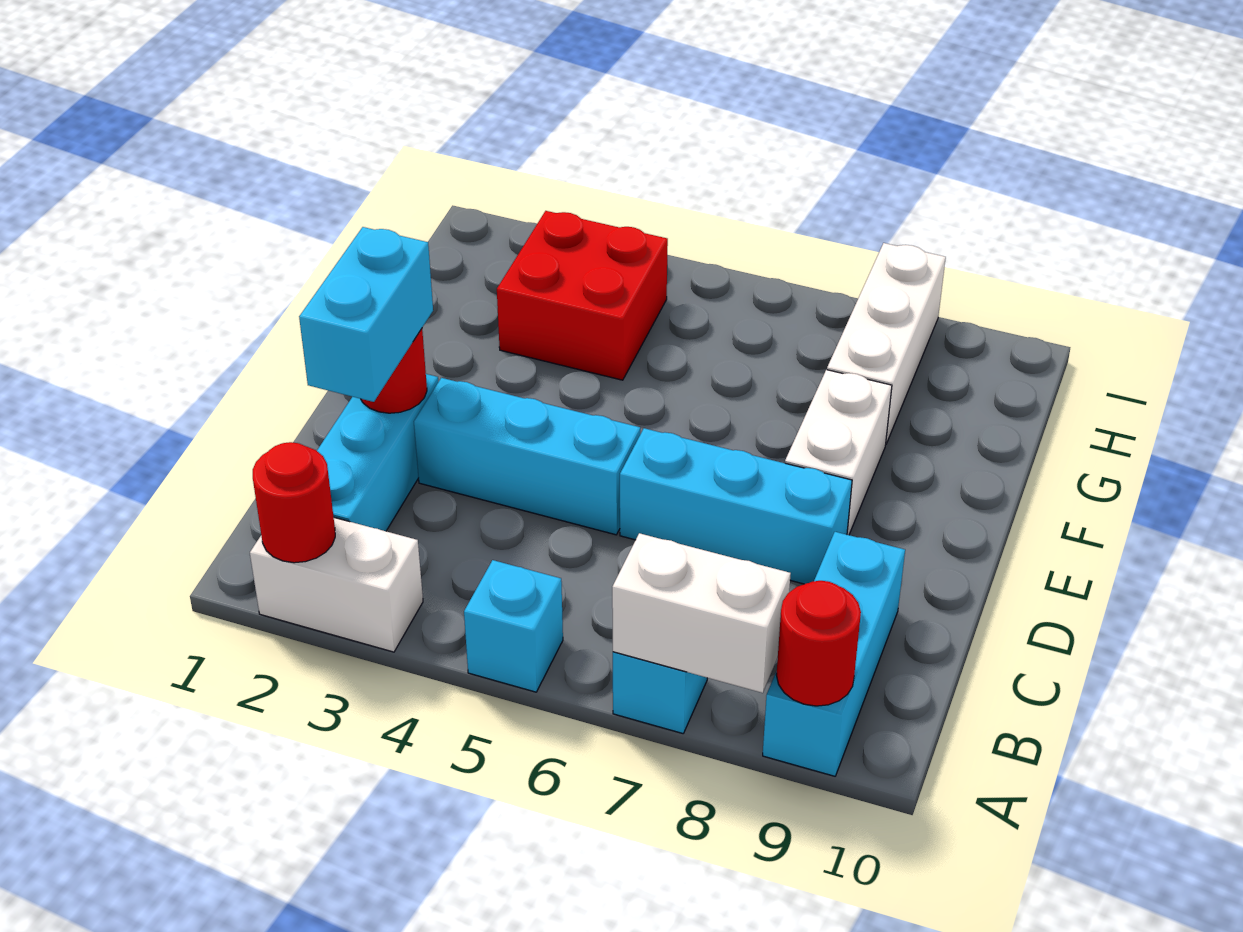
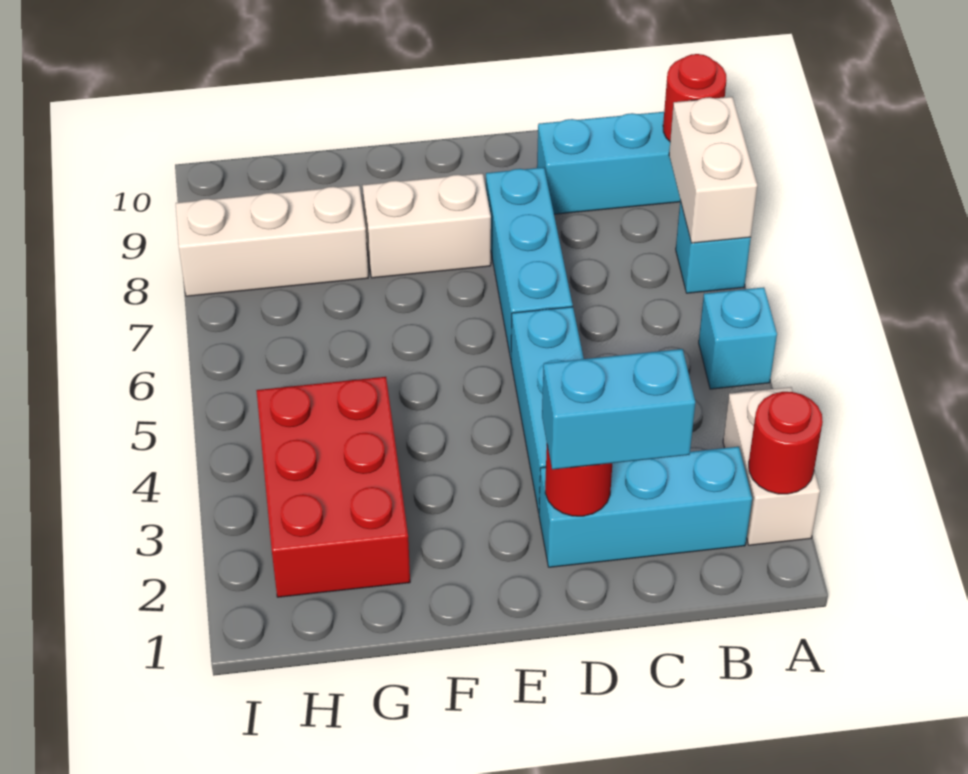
red 2x2 brick [497,211,668,380] -> red 2x3 brick [256,377,410,597]

